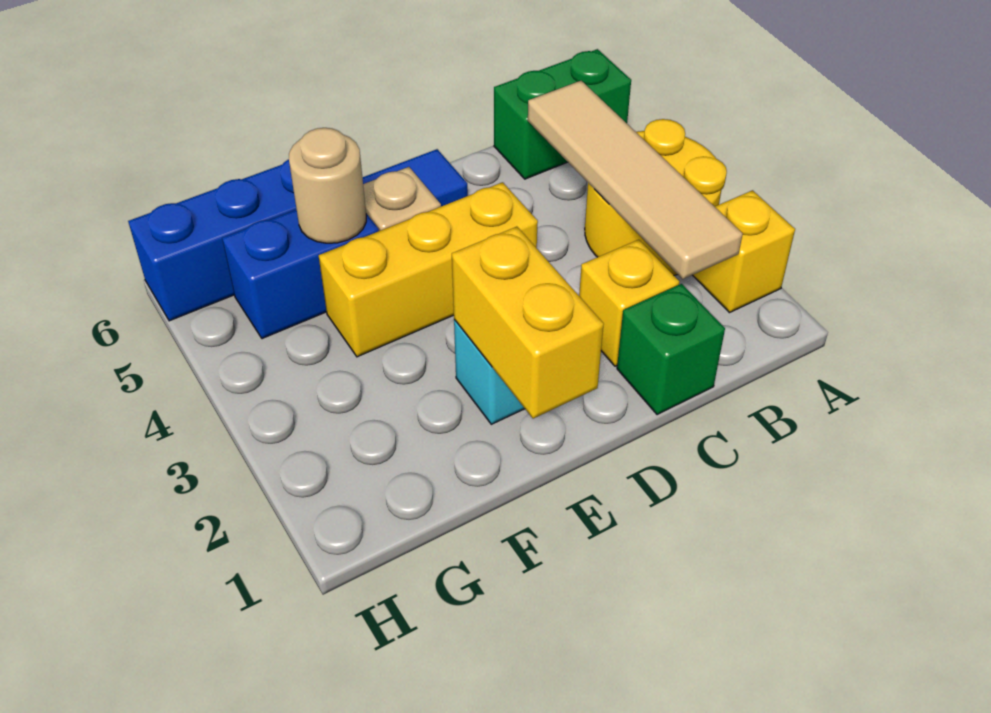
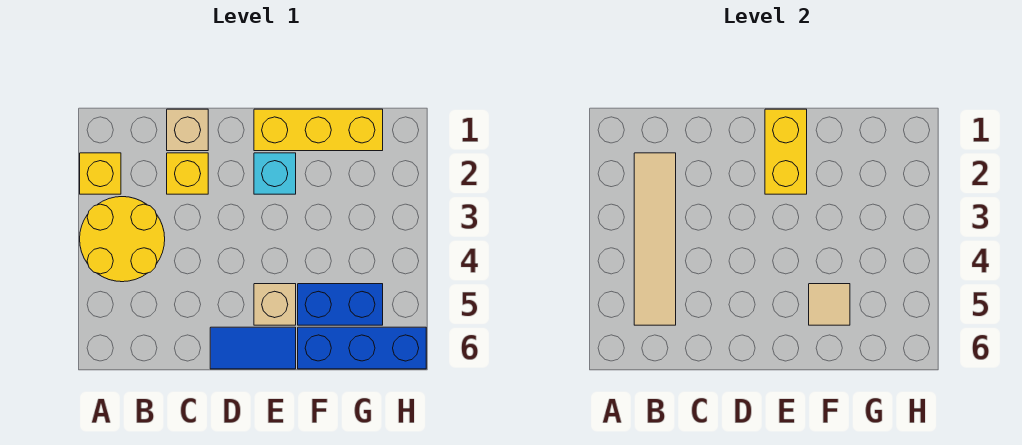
green 1x2 brick [494,49,631,179] -> none
green 1x1 brick [617,284,725,415] -> tan 1x1 brick [167,109,208,151]
yellow 1x3 brick [319,182,538,357] -> yellow 1x3 brick moved to [254,109,383,151]
tan 1x1 round brick [289,128,366,243] -> tan 1x1 tile [809,284,850,325]

